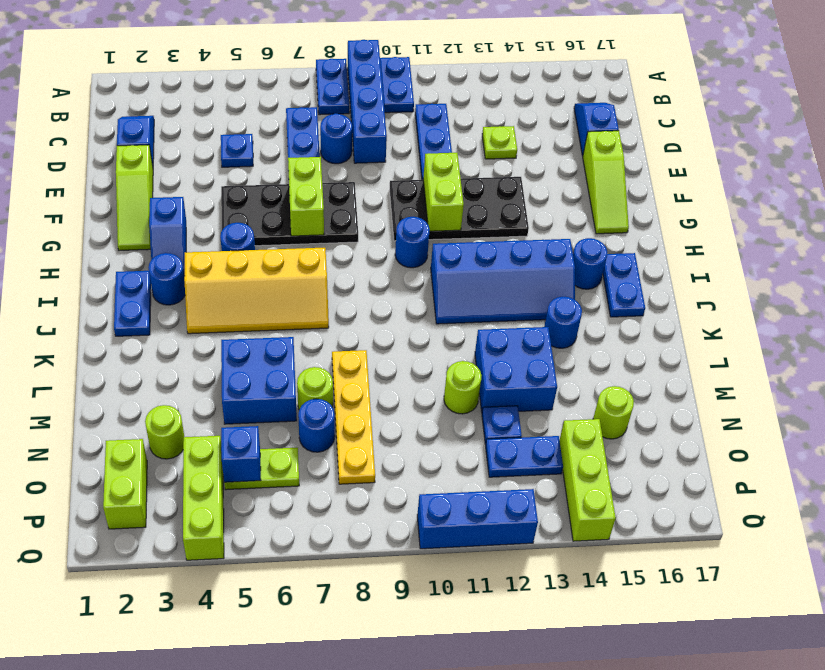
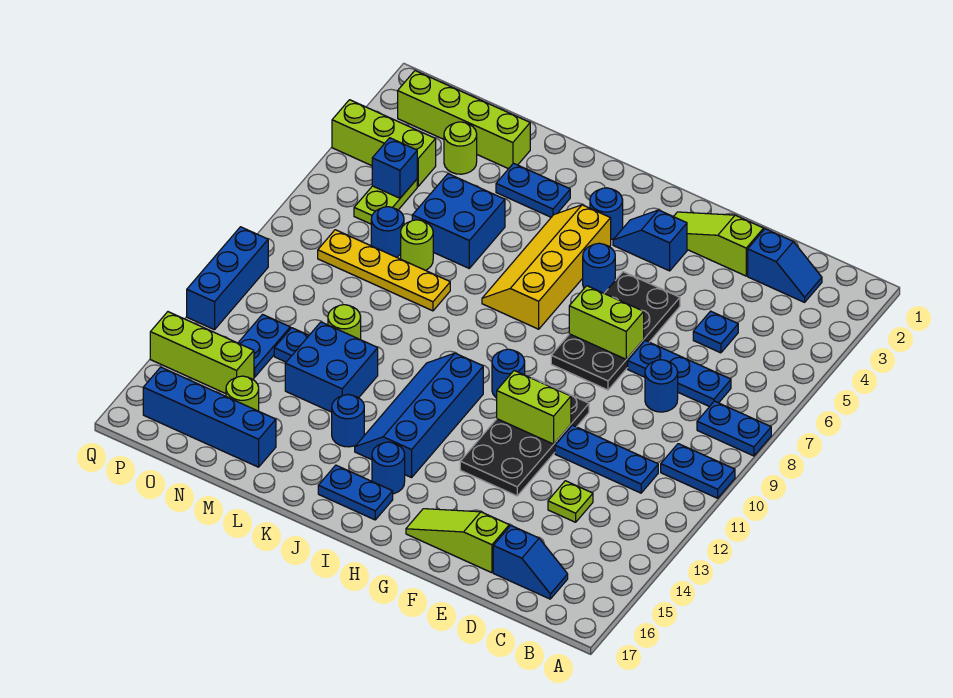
blue 1x4 brick [348,40,387,163] -> blue 1x4 brick moved to [143,367,276,467]
blue 1x2 plate [114,271,151,336] -> blue 1x2 plate moved to [496,163,570,217]
lime 1x2 brick [103,439,147,529] -> lime 1x4 brick [398,71,530,169]

